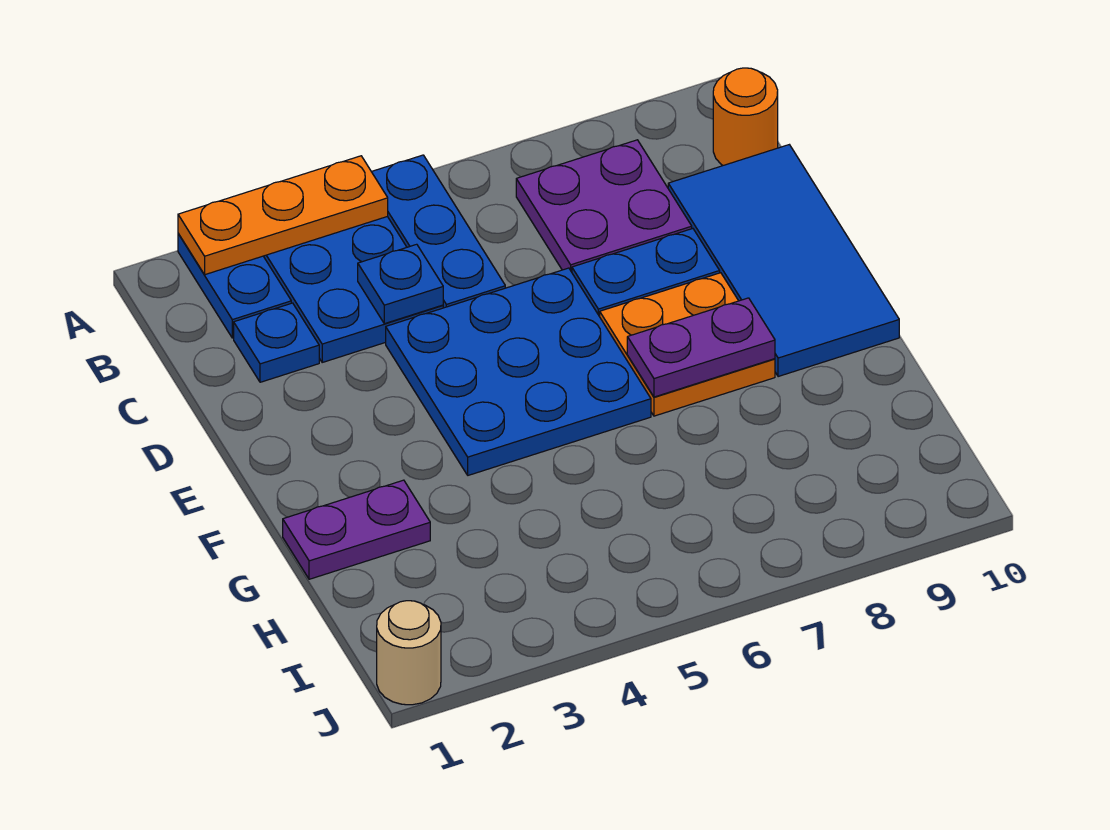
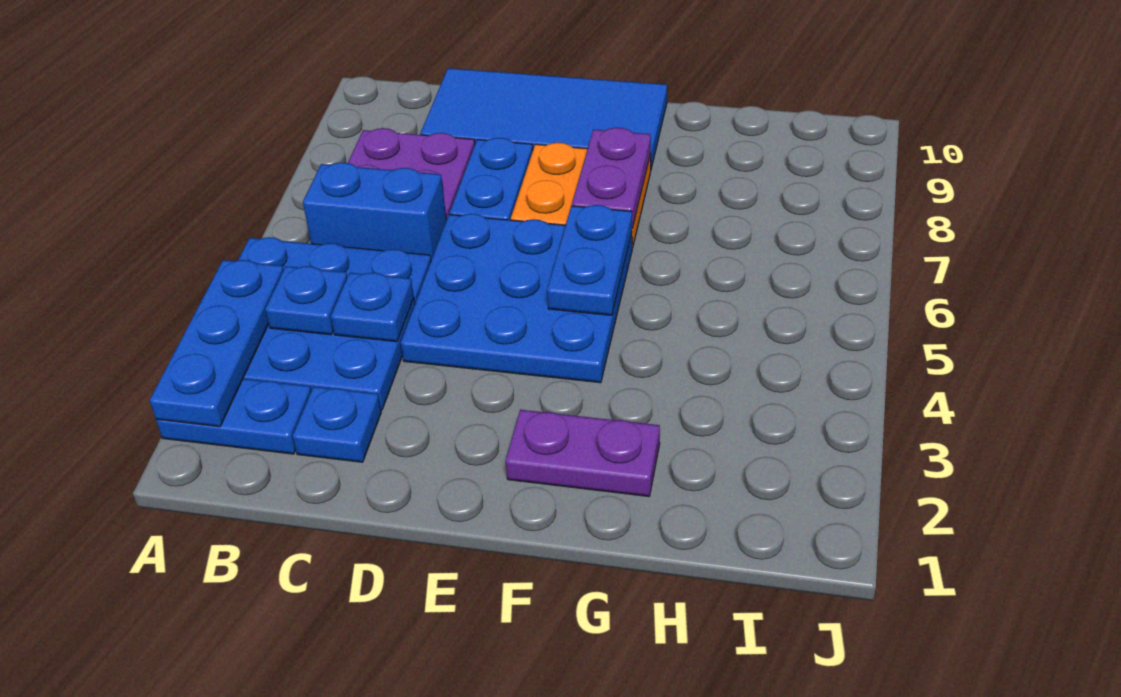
orange 1x3 plate [178,156,388,275] -> blue 1x3 plate [149,260,284,427]
none -> blue 1x1 plate [265,266,347,335]
none -> blue 1x2 brick [303,162,447,260]
orange 1x1 round brick [713,68,778,165] -> none
none -> blue 1x2 plate [547,205,632,315]
purple 1x2 plate [283,480,430,579] -> purple 1x2 plate turned to [506,410,660,496]
tan 1x1 round brick [377,601,441,705] -> none

